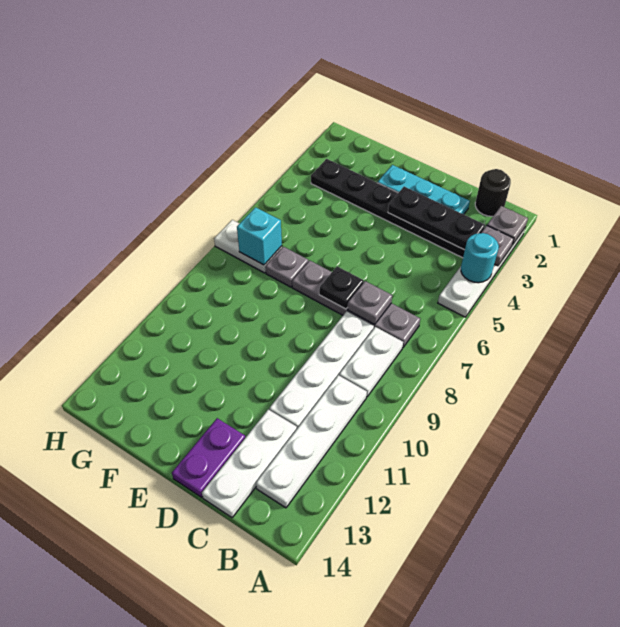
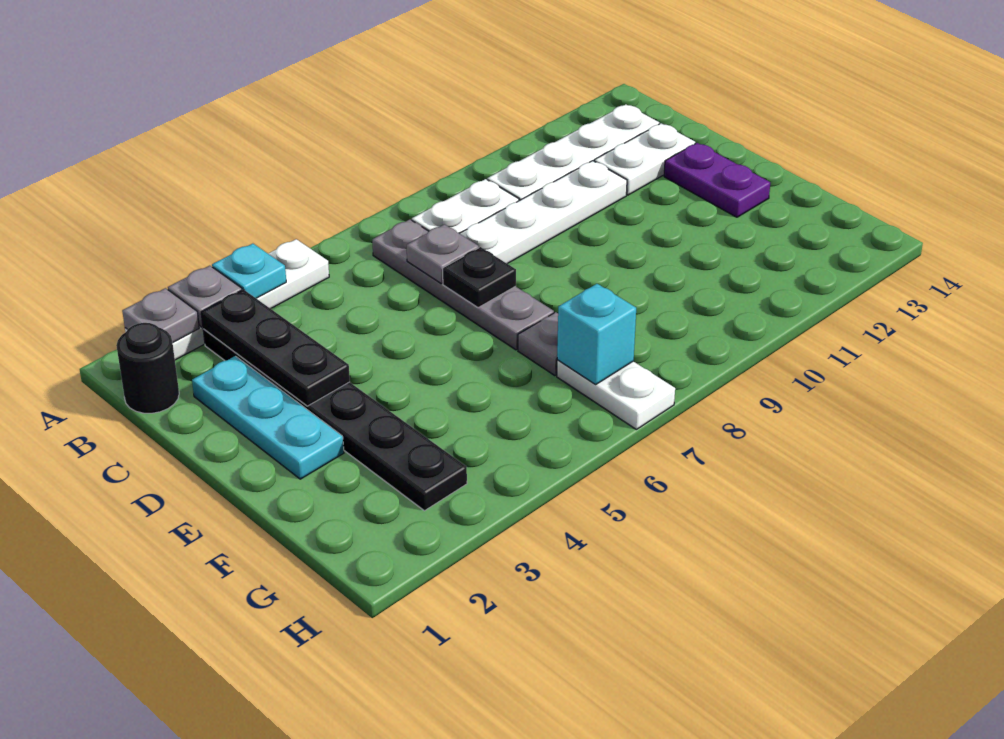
cyan 1x1 round brick [461,233,499,283] -> cyan 1x1 plate [212,244,286,298]
white 1x3 plate [202,410,297,518] -> white 1x2 plate [594,123,695,195]
purple 1x2 plate [172,418,245,497] -> purple 1x2 plate turned to [664,143,770,217]

